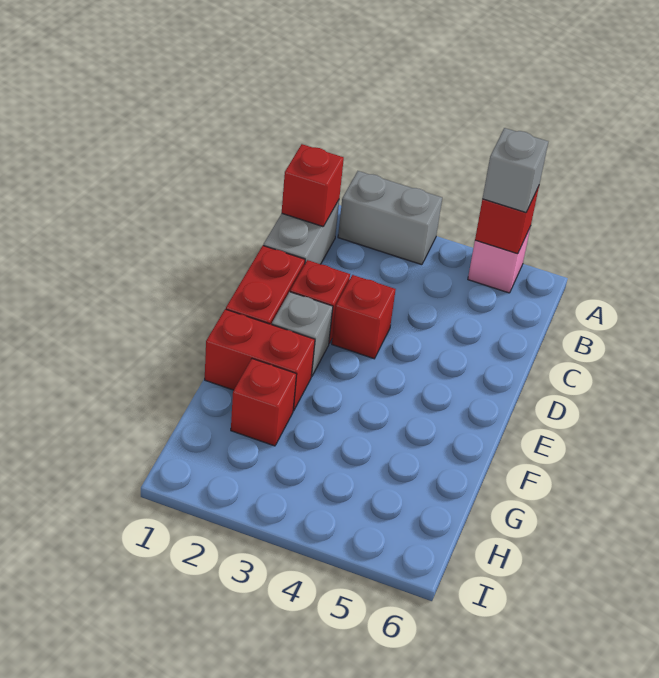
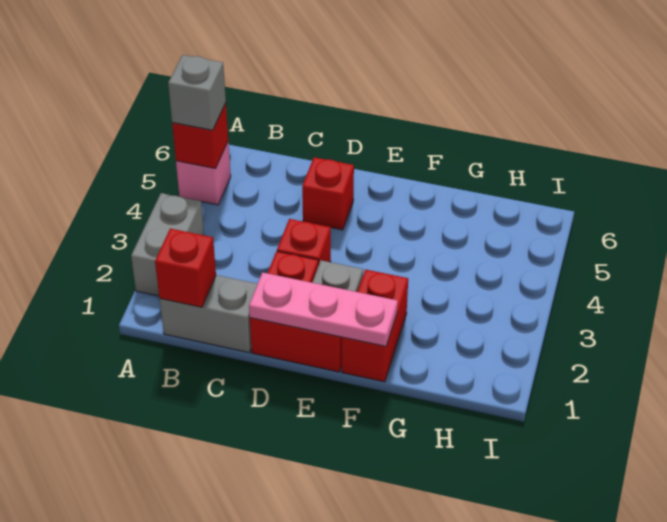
none -> pink 1x3 plate [249,273,398,346]
red 1x1 brick [231,359,297,446] -> red 1x1 brick moved to [302,157,354,230]

